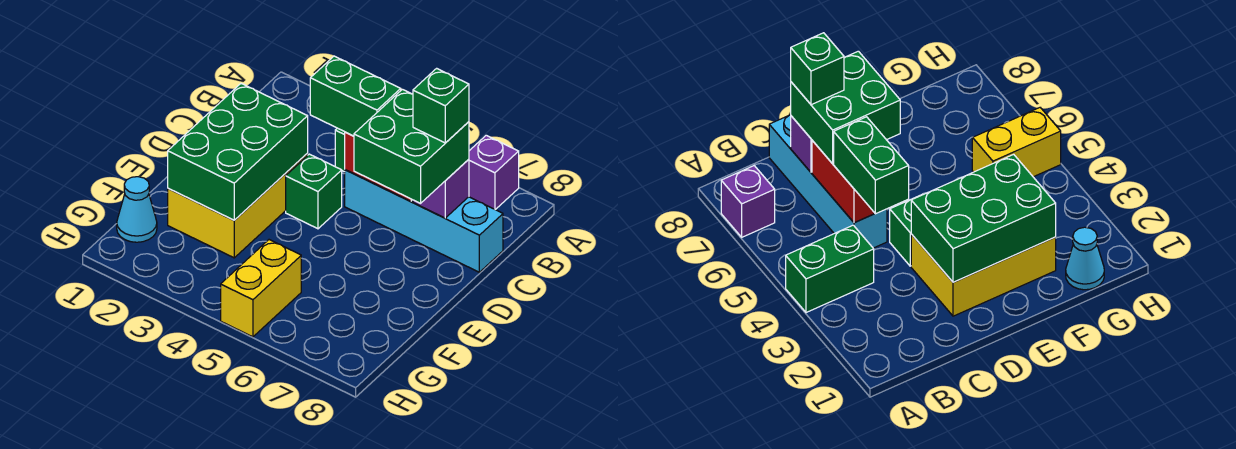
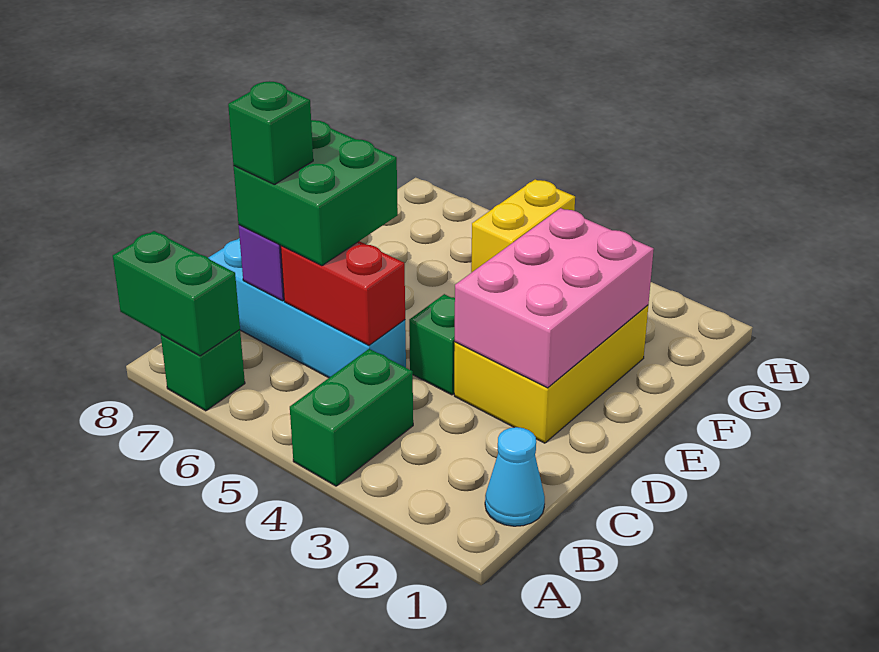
purple 1x1 brick [469,135,519,210] -> green 1x1 brick [161,330,245,411]
green 1x2 brick [310,56,401,136] -> green 1x2 brick moved to [113,231,240,356]
green 2x3 brick [168,84,308,220] -> pink 2x3 brick [455,208,654,388]
cyan 1x1 cone [117,177,157,242] -> cyan 1x1 cone moved to [485,427,545,526]

